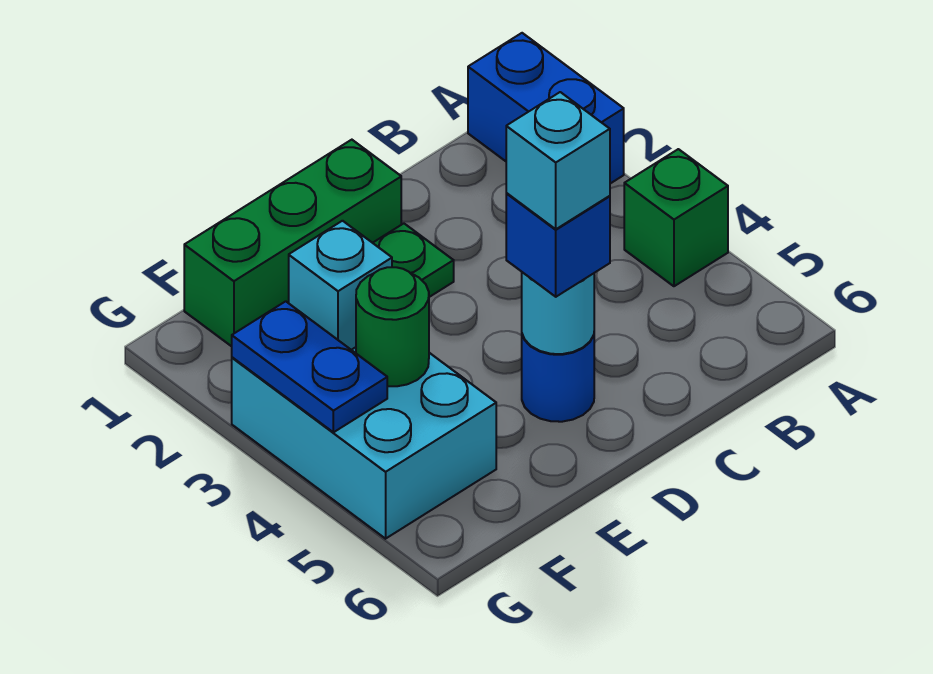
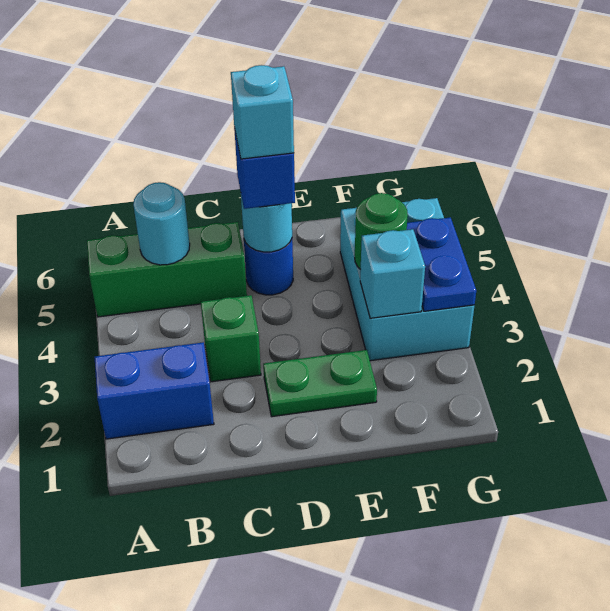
blue 1x2 brick [468,33,624,184] -> blue 1x2 brick turned to [95,342,214,439]
green 1x1 brick [624,149,728,286] -> green 1x1 brick moved to [201,295,261,382]
none -> cyan 1x1 round brick [133,182,190,265]
green 1x3 brick [184,140,401,346] -> green 1x3 brick moved to [87,222,247,317]

